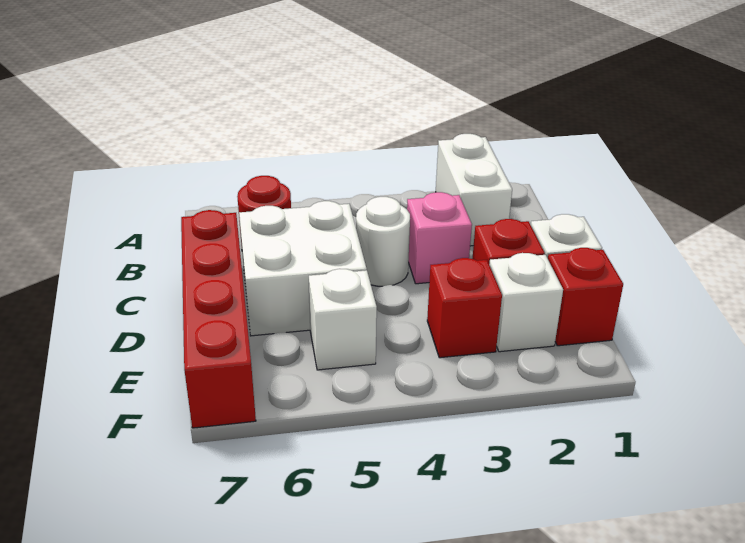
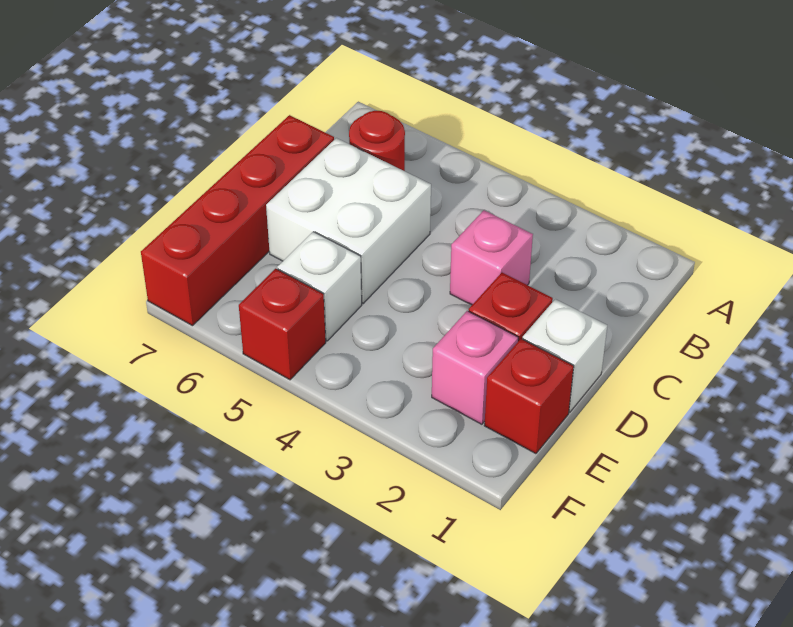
white 1x2 brick [436,134,512,246] -> none
white 1x1 round brick [356,197,410,286] -> none
white 1x1 brick [489,253,563,352] -> pink 1x1 brick [432,311,518,424]
red 1x1 brick [427,258,502,358] -> red 1x1 brick moved to [239,269,326,380]

